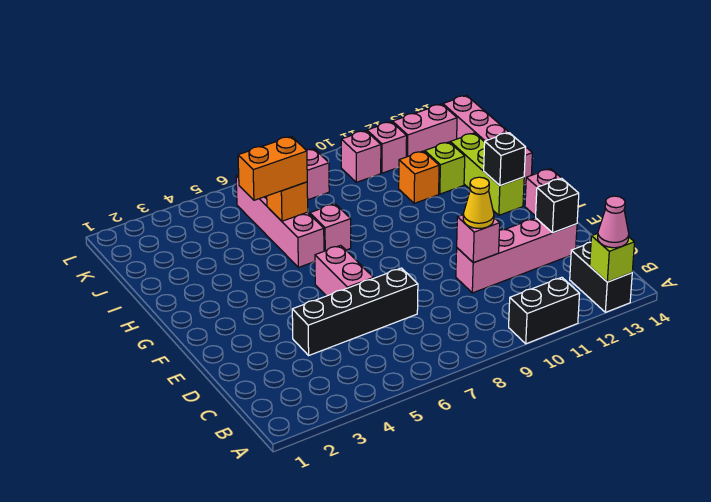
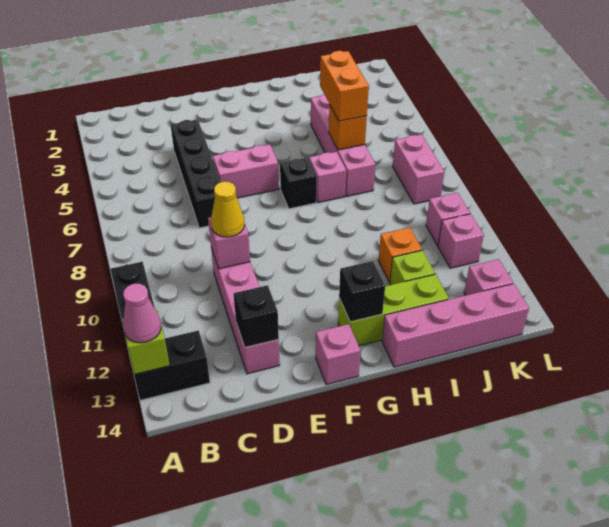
none -> black 1x1 brick [280,157,317,209]
pink 1x4 brick [236,175,324,267] -> pink 1x4 brick turned to [311,94,375,196]
pink 1x2 brick [393,104,457,157] -> pink 1x1 brick [464,259,513,295]

